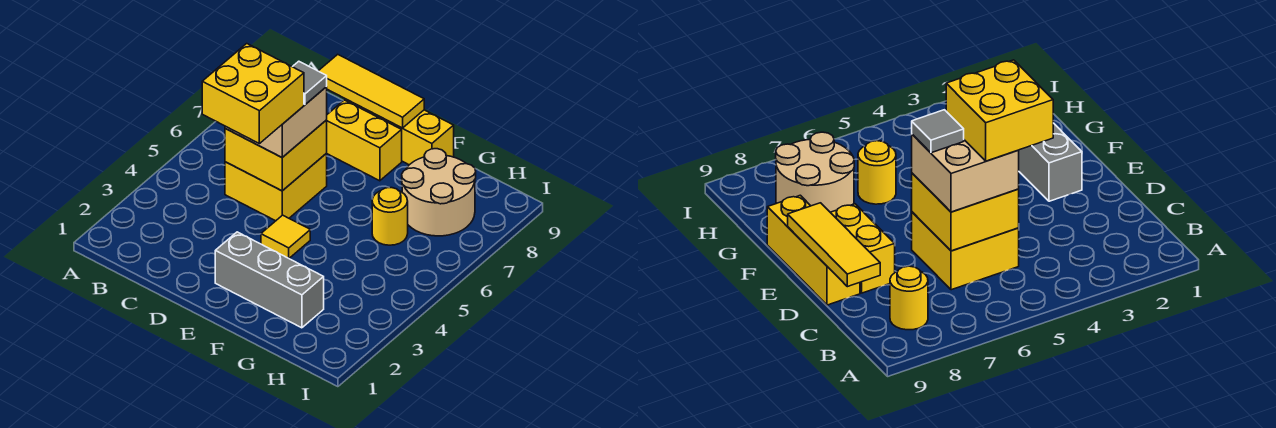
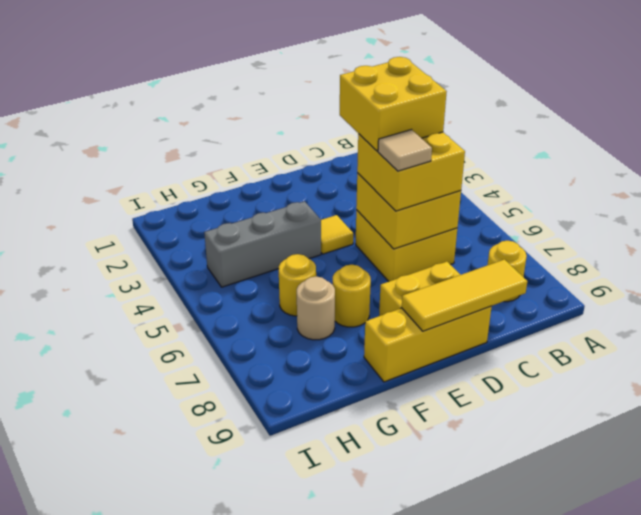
tan 2x2 brick [225,87,327,157] -> yellow 2x2 brick [357,132,465,211]
grey 1x1 tile [293,61,327,105] -> tan 1x1 tile [378,130,432,171]
grey 1x3 brick [215,232,324,328] -> grey 1x3 brick moved to [204,201,321,287]
none -> yellow 1x1 round brick [333,265,371,327]
tan 2x2 round brick [402,149,476,236] -> tan 1x1 round brick [297,276,335,340]

